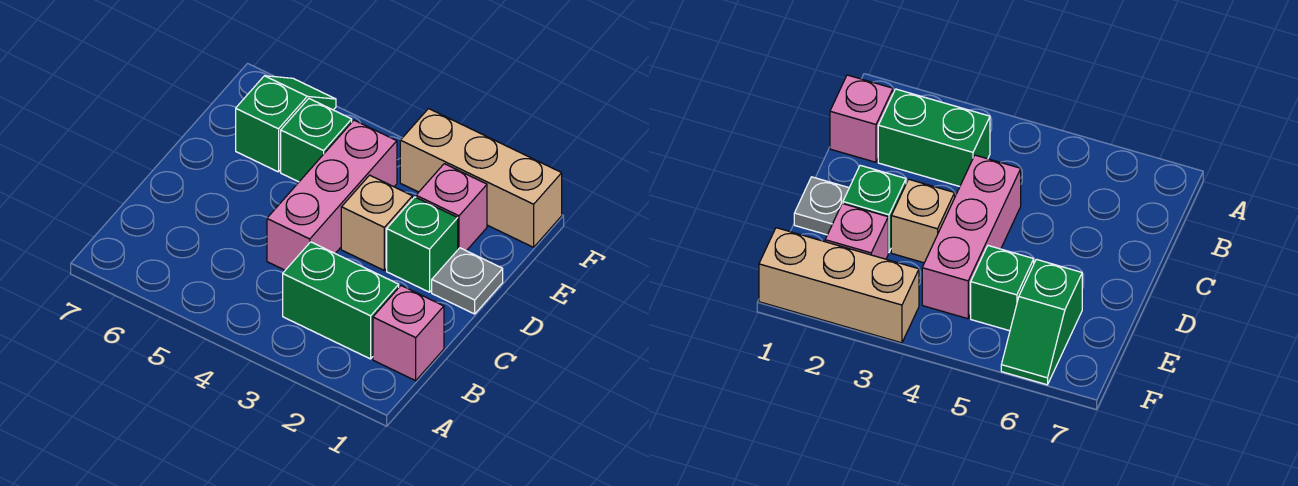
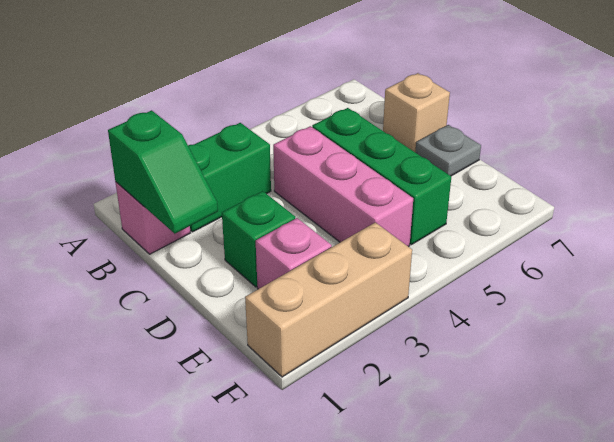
grey 1x1 plate [432,248,503,314] -> grey 1x1 plate moved to [415,125,481,176]
tan 1x1 brick [341,175,413,270] -> tan 1x1 brick moved to [383,73,450,152]
green 1x1 brick [281,99,352,182] -> green 1x3 brick [312,108,451,245]
green 1x2 slope [236,76,336,172] -> green 1x2 slope moved to [108,110,218,234]

